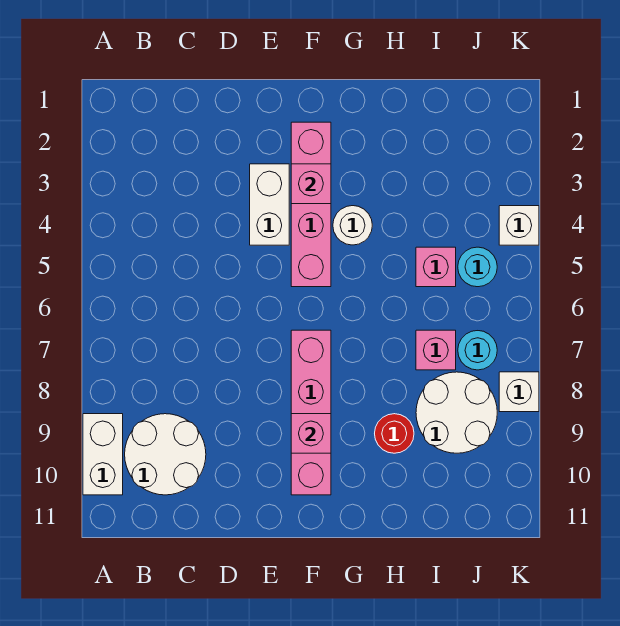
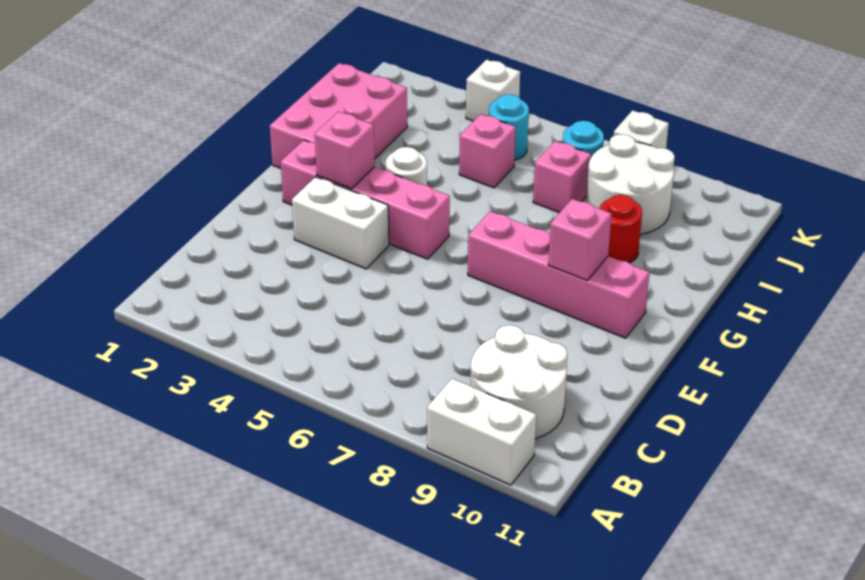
none -> pink 2x3 brick [270,63,407,168]

